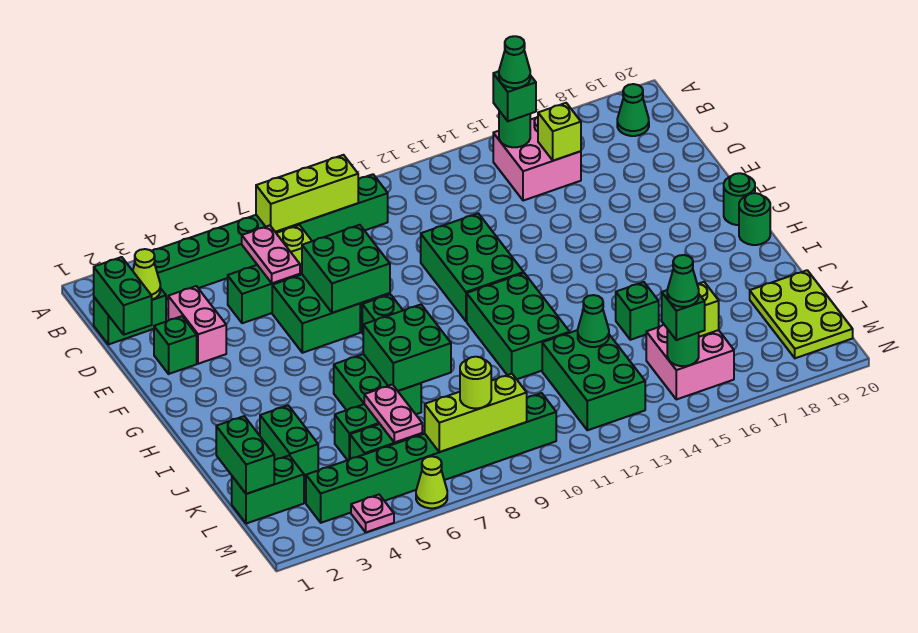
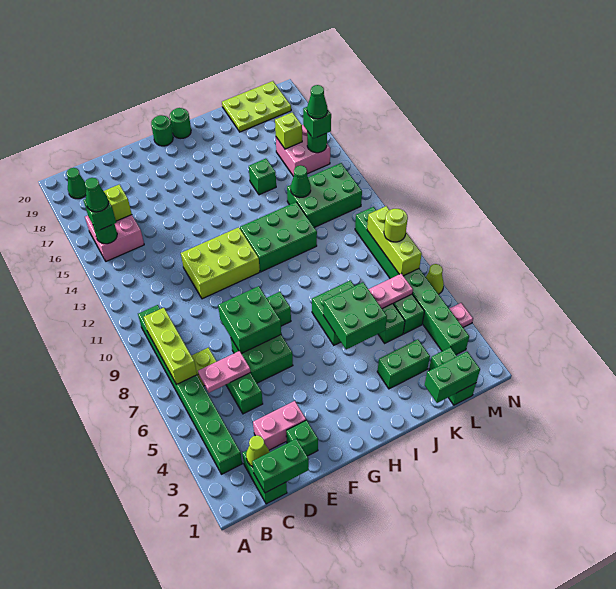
green 2x3 brick [421,213,524,321] -> lime 2x3 brick [181,227,260,299]
green 2x2 brick [363,305,451,391] -> green 2x2 brick moved to [323,282,387,349]

